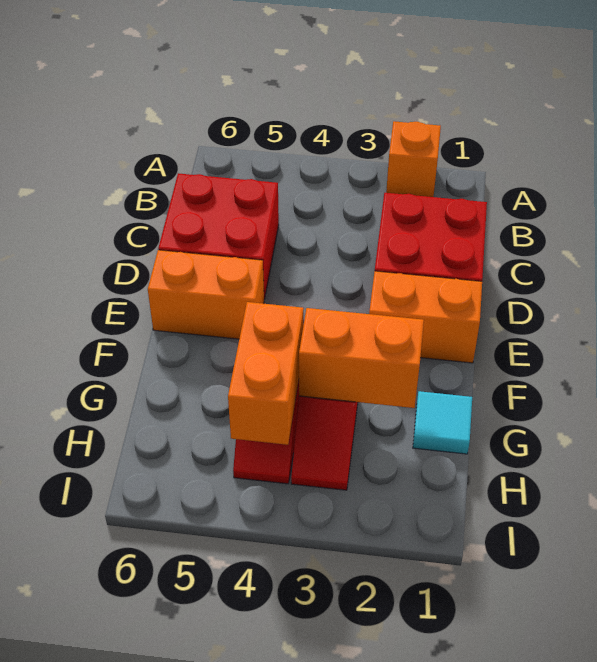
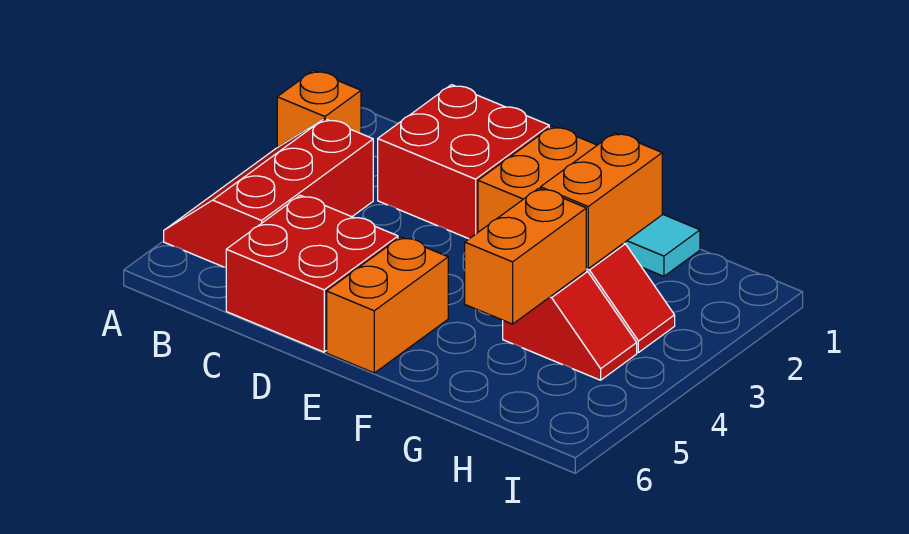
none -> red 2x3 slope [164,119,373,268]
orange 1x2 brick [228,302,304,445] -> orange 1x2 brick turned to [465,188,586,324]

